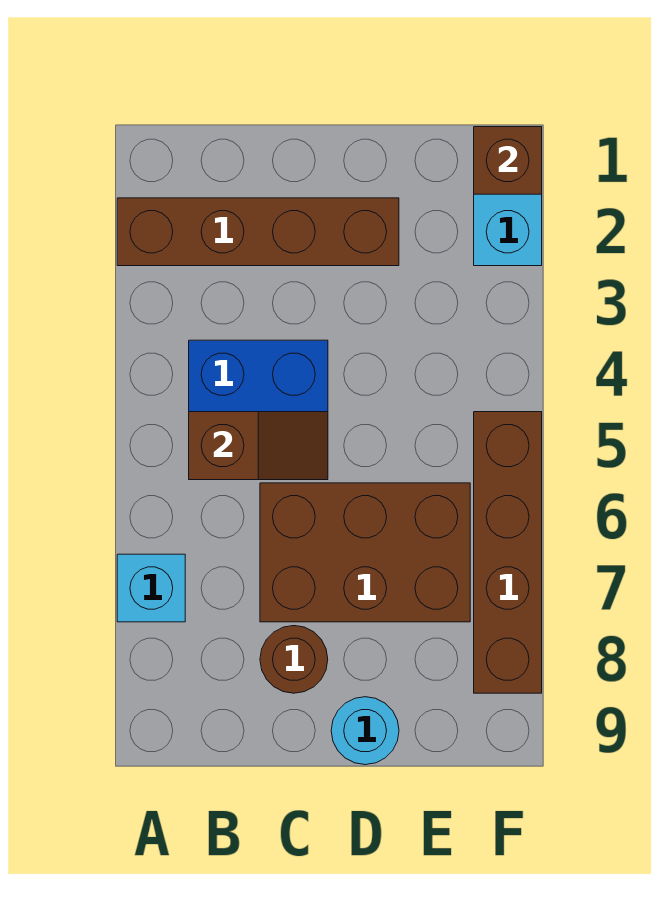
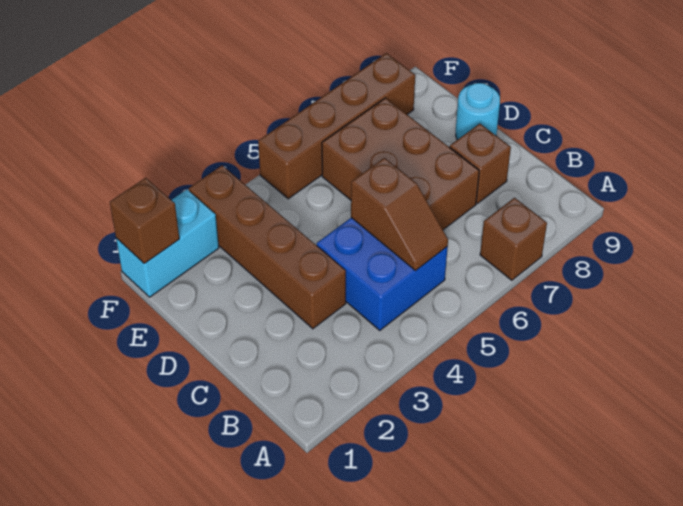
brown 1x4 brick [117,198,399,266] -> brown 1x4 brick moved to [189,166,346,329]
cyan 1x1 brick [117,554,185,622] -> brown 1x1 brick [480,198,547,280]
brown 1x2 slope [189,412,328,480] -> brown 1x2 slope turned to [351,158,448,271]
brown 1x1 round brick [260,626,328,693] -> brown 1x1 brick [450,124,511,203]

